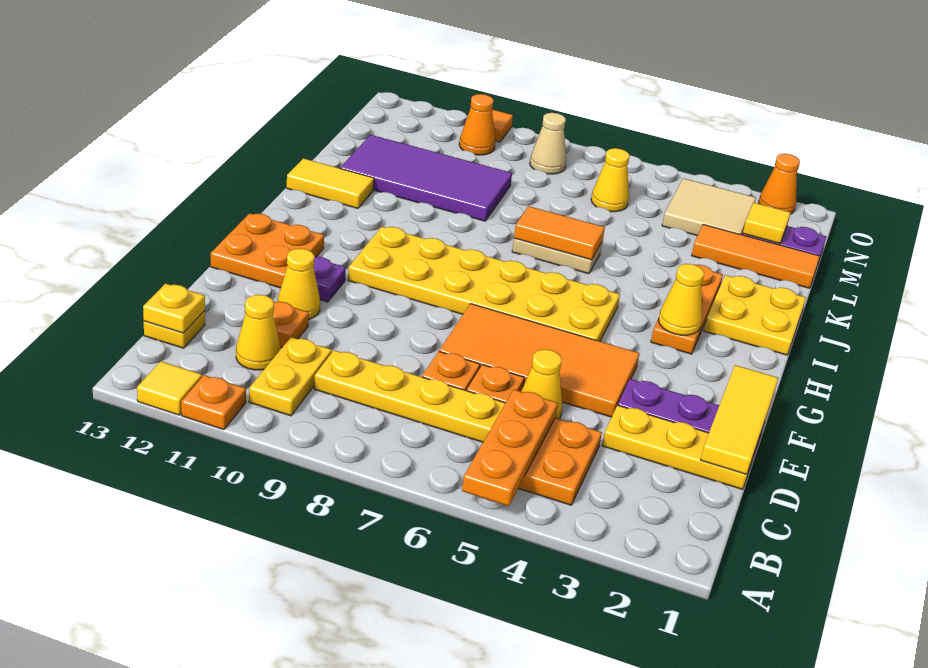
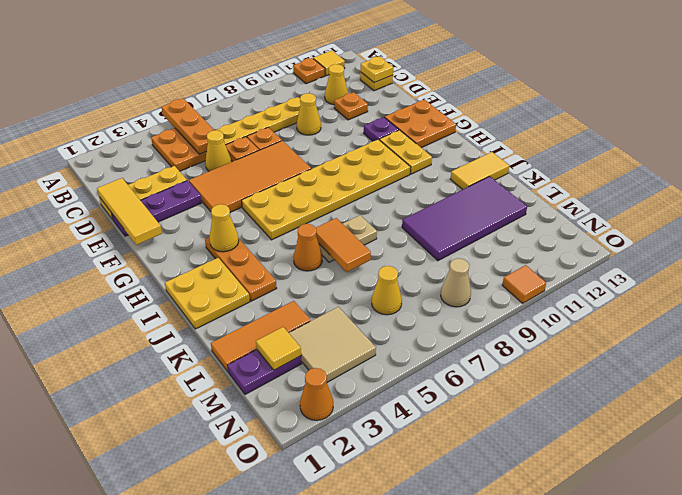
yellow 1x2 plate [249,337,332,416] -> yellow 1x2 plate moved to [379,130,432,174]
yellow 1x1 cone [278,249,320,320] -> yellow 1x1 cone moved to [297,93,321,135]
orange 1x2 tile [514,206,605,260] -> orange 1x2 tile turned to [316,218,371,272]
orange 1x1 cone [459,94,495,155] -> orange 1x1 cone moved to [293,224,322,271]

